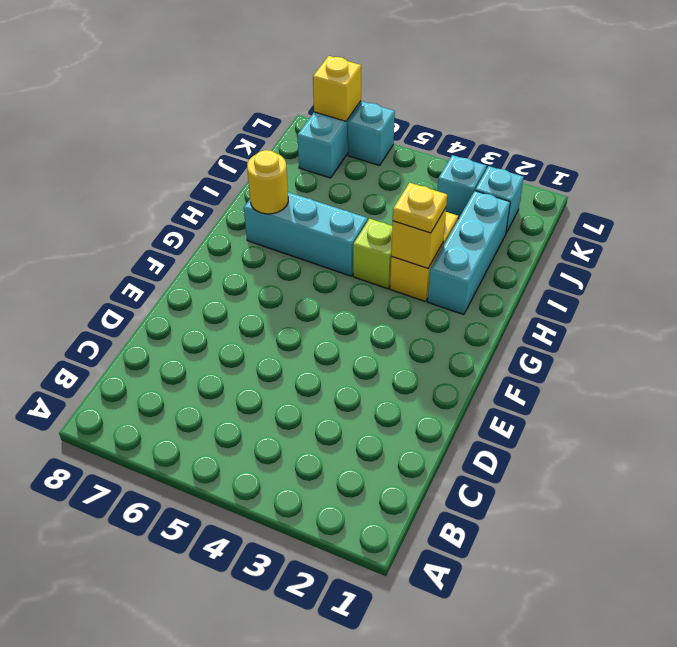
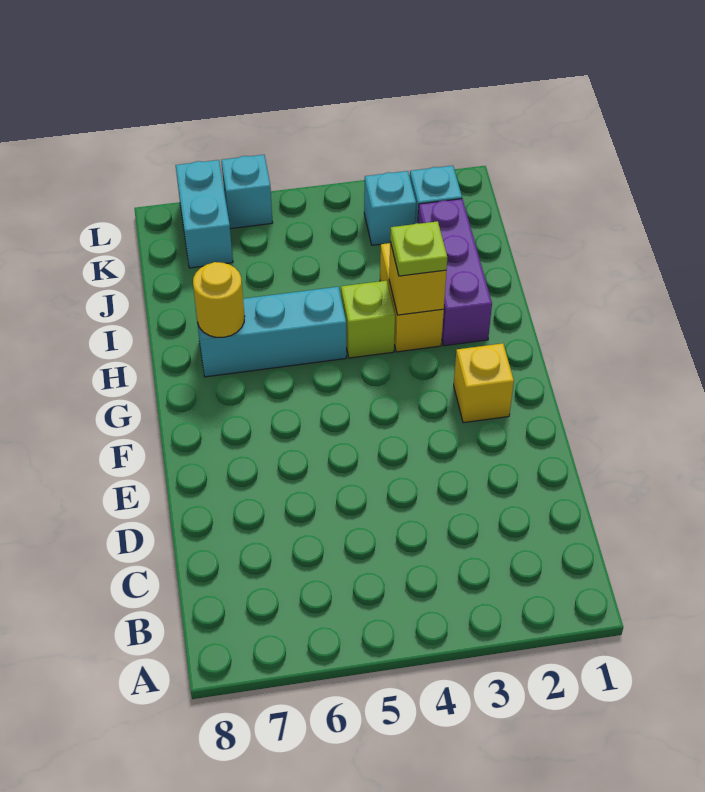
cyan 1x3 brick [428,191,510,315] -> purple 1x3 brick [418,199,492,346]
yellow 1x1 plate [393,183,447,233] -> lime 1x1 plate [390,221,447,276]
yellow 1x1 brick [313,56,361,121] -> yellow 1x1 brick moved to [454,343,514,423]

